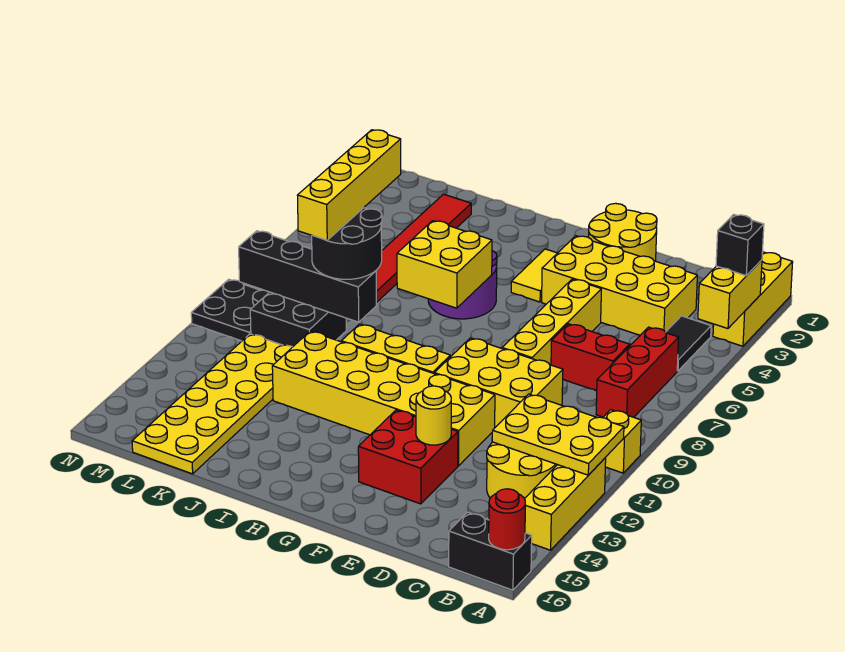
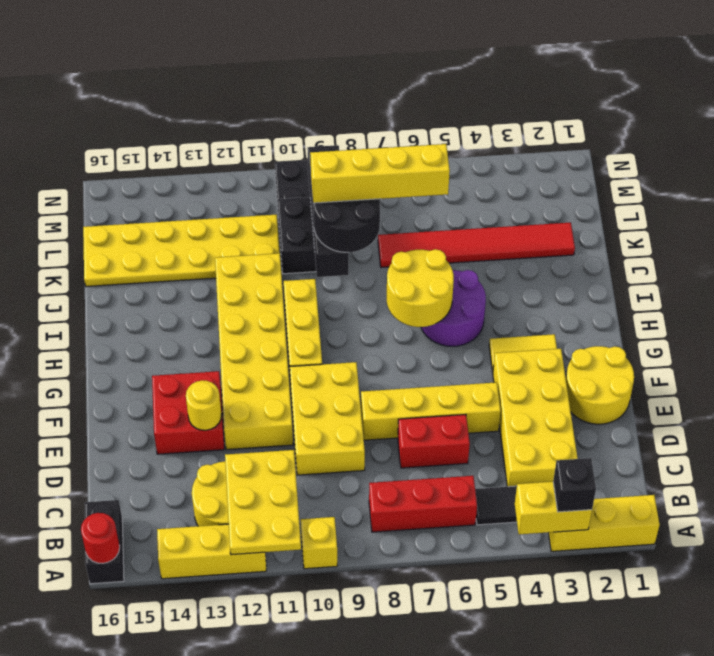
red 1x2 brick [551,324,630,391] -> red 1x2 brick turned to [398,415,470,468]
yellow 2x2 brick [397,221,492,308] -> yellow 2x2 round brick [387,249,454,327]

